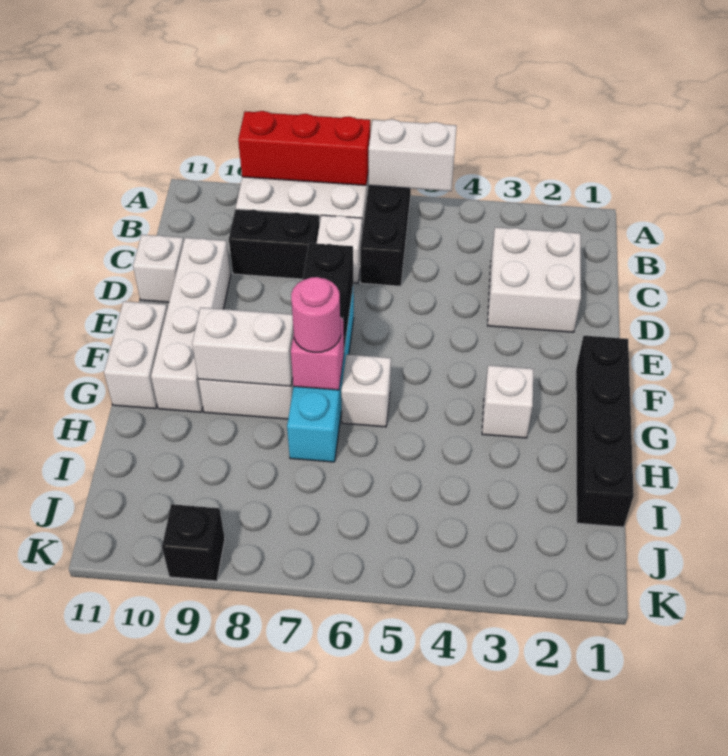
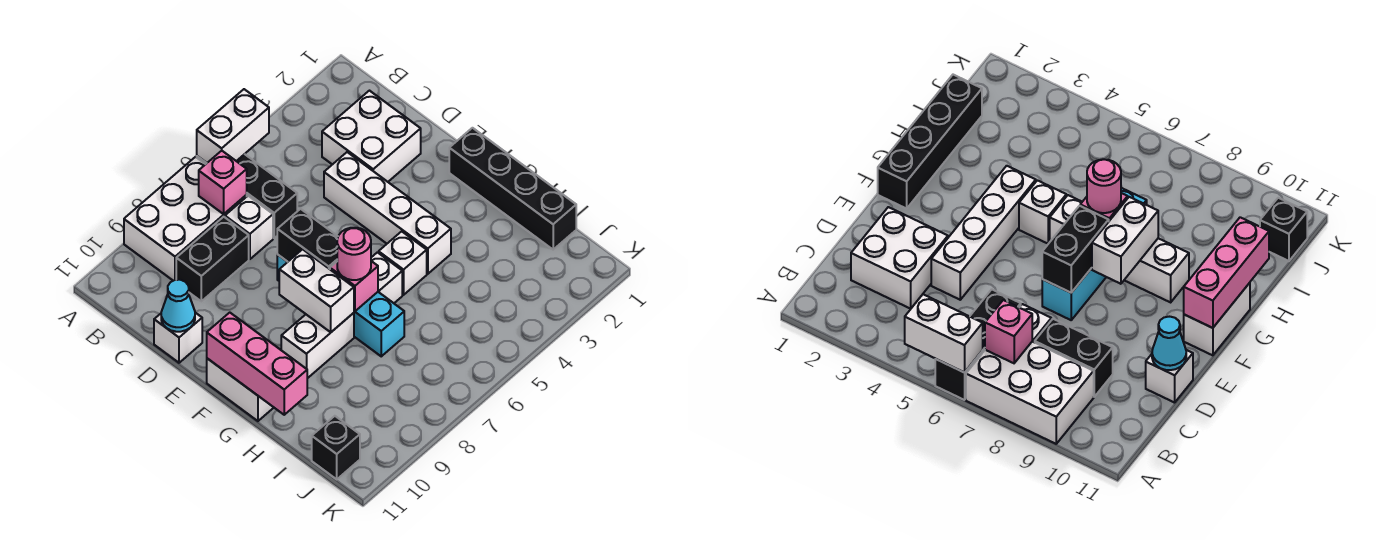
red 1x3 brick [238,111,370,185] -> none
none -> pink 1x1 brick [199,151,247,214]
white 1x4 brick [151,238,231,412] -> white 1x4 brick moved to [324,152,451,274]
none -> cyan 1x1 cone [161,280,195,332]
none -> pink 1x3 brick [207,313,307,415]
white 1x1 brick [482,365,533,438] -> white 1x1 brick moved to [379,231,427,295]
white 1x2 brick [192,308,294,386] -> white 1x2 brick turned to [279,249,354,332]
black 1x1 brick [162,504,225,581] -> black 1x1 brick moved to [312,416,360,479]

